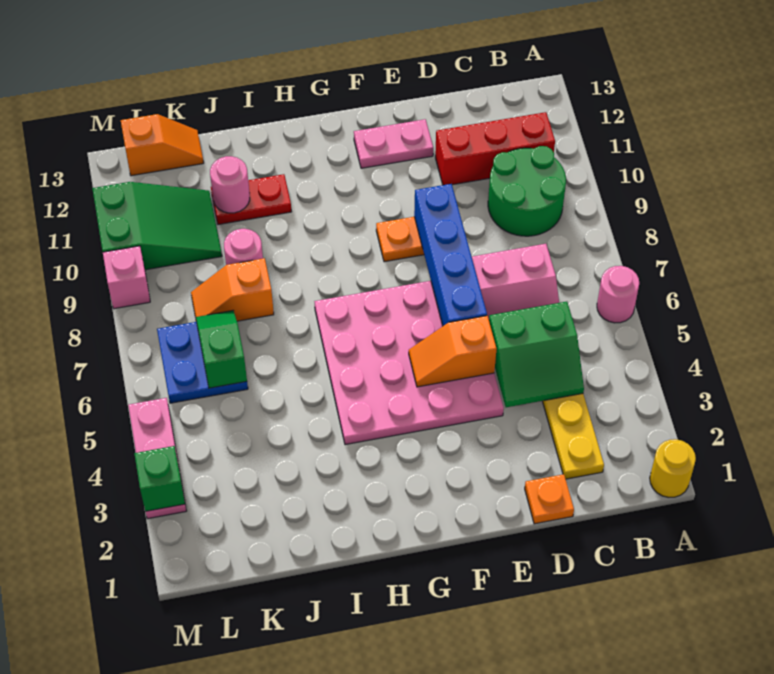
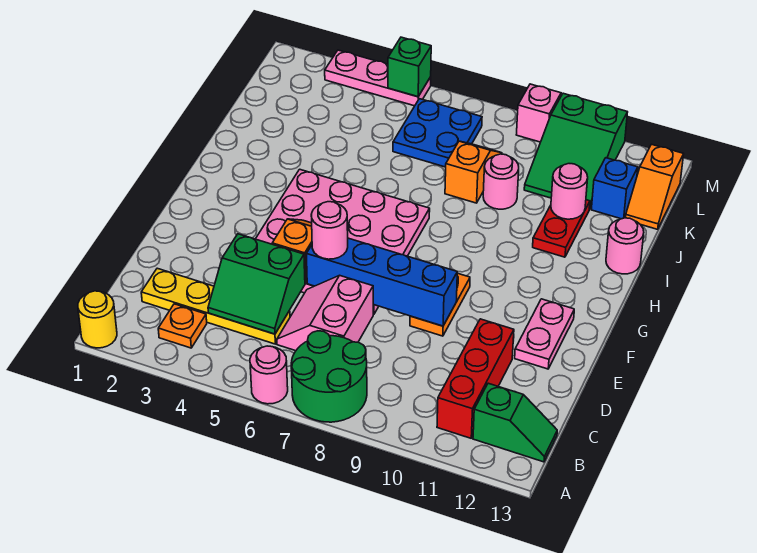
green 2x2 round brick [488,146,566,236] -> green 2x2 round brick moved to [291,331,367,422]
green 2x2 slope [489,302,584,407] -> green 2x2 slope turned to [208,234,305,334]
orange 1x1 plate [525,474,574,524] -> orange 1x1 plate moved to [158,304,207,348]
none -> pink 1x1 round brick [311,202,348,259]
none -> pink 1x1 round brick [606,218,644,274]
green 1x2 slope [196,311,247,388] -> green 1x2 slope moved to [473,383,557,462]
none -> blue 1x1 brick [591,158,638,219]
green 1x1 brick [134,446,185,511] -> green 1x1 brick moved to [388,37,431,97]

